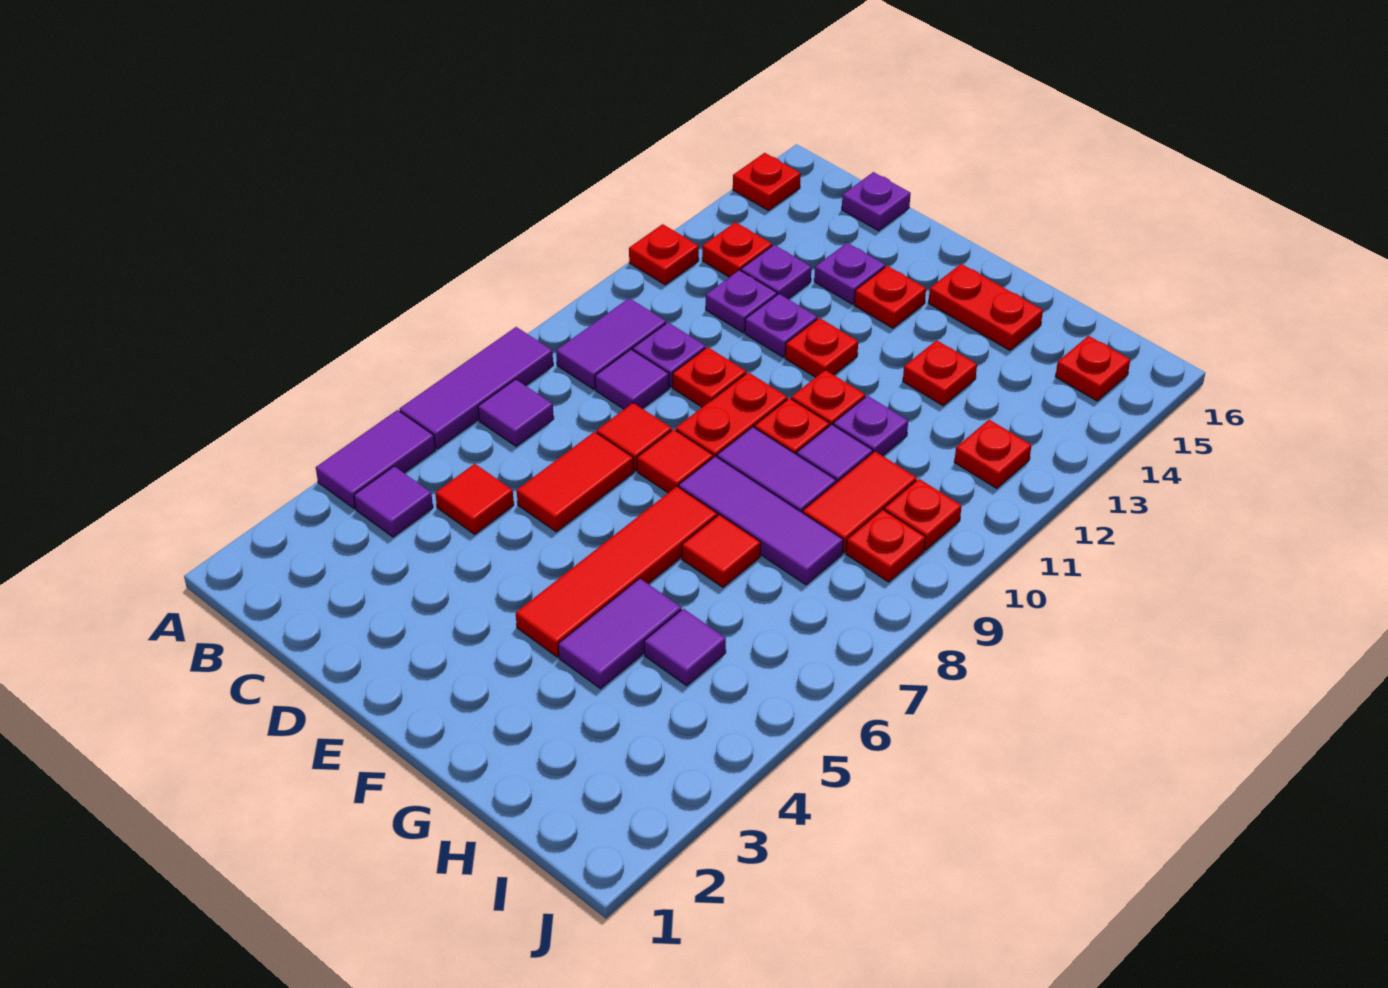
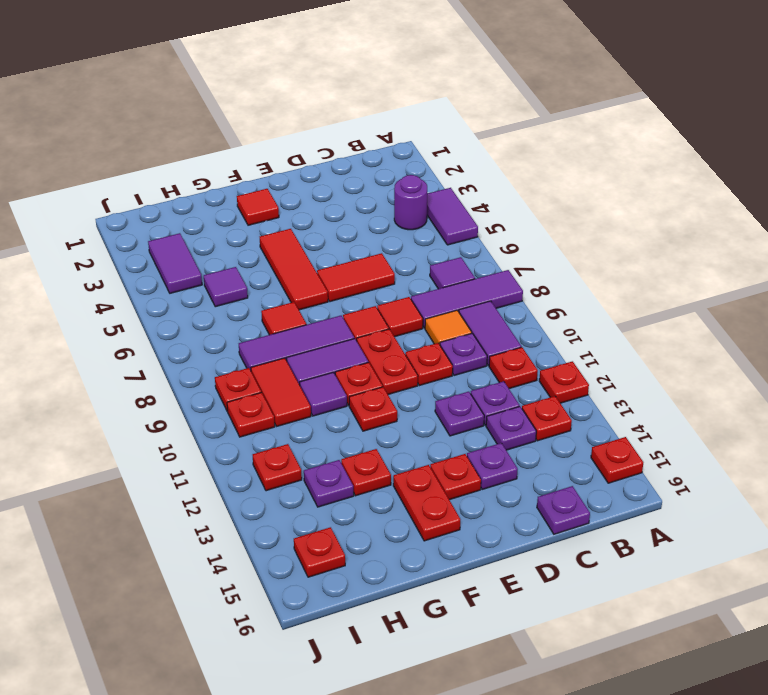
purple 1x3 tile [399,327,553,449] -> purple 1x3 tile turned to [411,270,523,328]
purple 1x1 tile [354,466,433,537] -> purple 1x1 round brick [394,175,427,230]
red 1x1 tile [435,464,514,534] -> red 1x1 tile moved to [237,189,279,225]
purple 1x1 tile [595,350,669,409] -> orange 1x1 tile [425,310,472,345]
red 1x2 tile [517,432,634,532] -> red 1x2 tile turned to [317,253,395,302]
red 1x1 plate [785,318,858,377] -> red 1x1 plate moved to [489,347,538,389]
red 1x4 tile [516,486,717,657] -> red 1x3 tile [260,229,328,310]
red 1x2 plate [928,264,1043,350] -> red 1x2 plate turned to [393,465,460,541]
purple 1x2 tile [558,578,681,689] -> purple 1x2 tile moved to [148,233,202,293]
purple 1x1 plate [833,396,908,456] -> purple 1x1 plate moved to [304,460,354,507]

